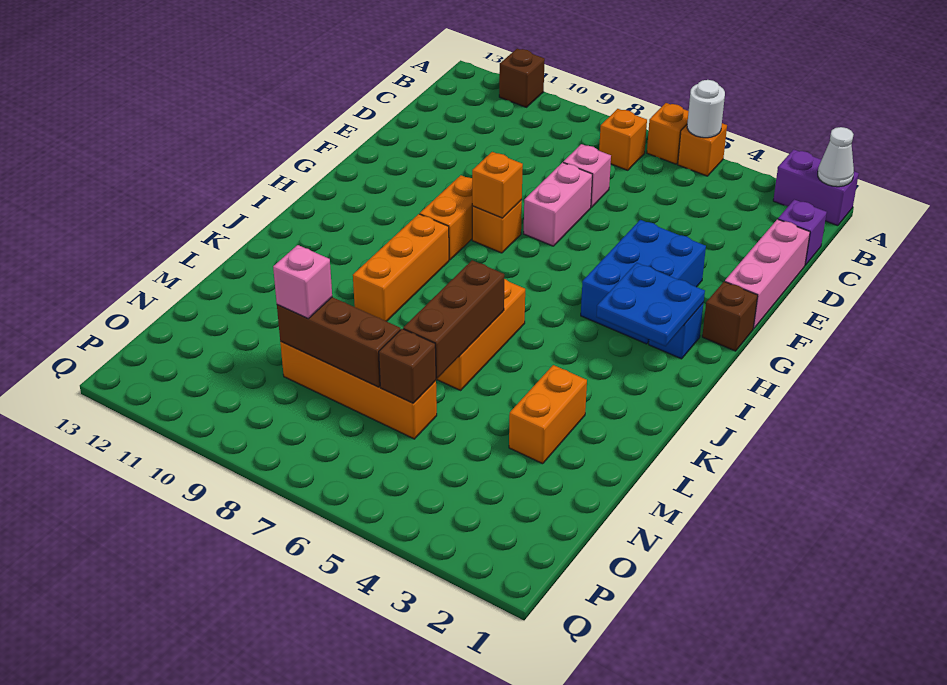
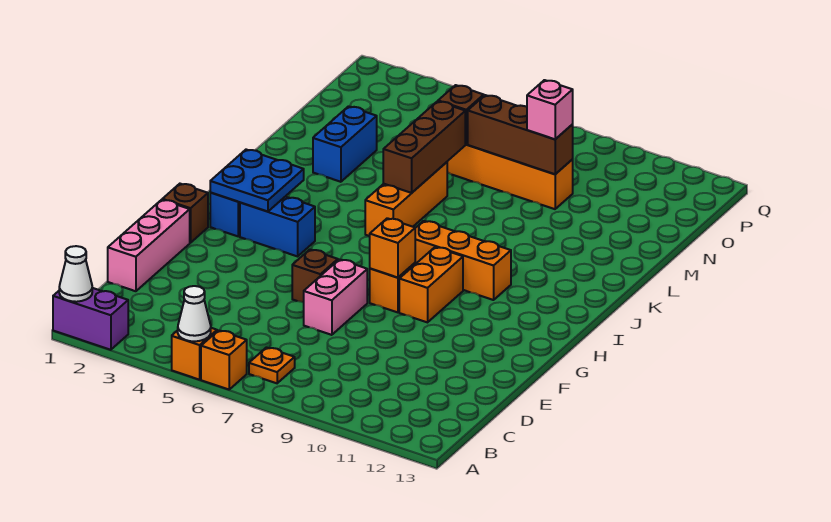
white 1x1 round brick [687,80,725,138] -> white 1x1 cone [178,286,211,341]
brown 1x1 brick [499,48,545,107] -> brown 1x1 brick moved to [292,250,338,303]
orange 1x1 brick [599,109,647,170] -> orange 1x1 plate [249,348,295,383]
purple 1x1 brick [778,200,827,265] -> none
pink 1x1 brick [563,144,611,207] -> none
blue 2x3 brick [581,220,706,344] -> blue 1x2 brick [240,197,315,256]
orange 1x3 brick [353,214,449,321] -> orange 1x3 brick turned to [415,221,511,300]
orange 1x2 brick [509,365,587,464] -> blue 1x2 brick [313,106,377,182]

